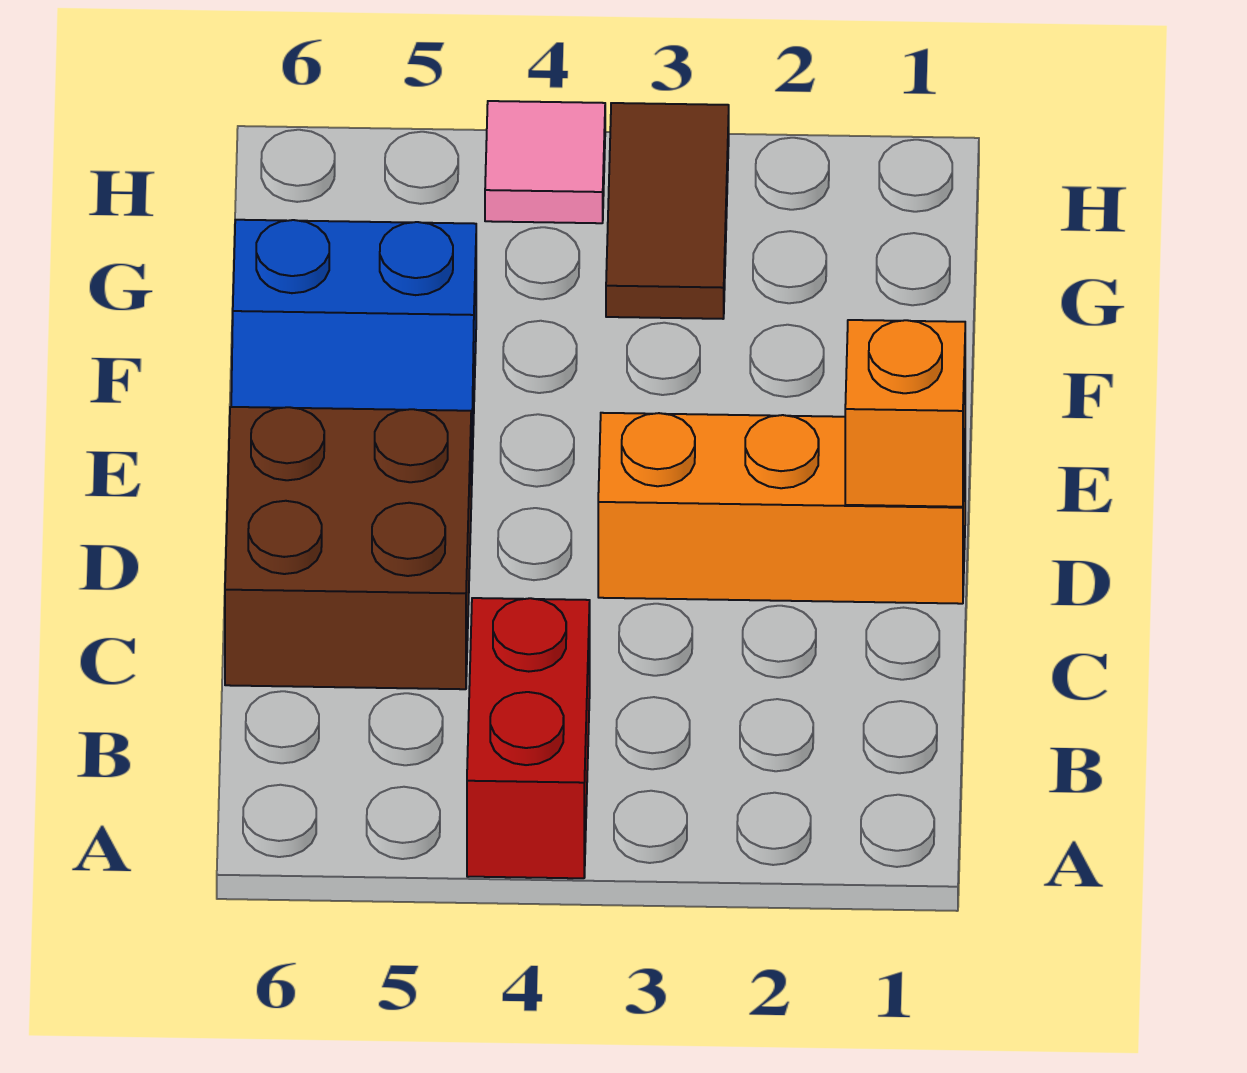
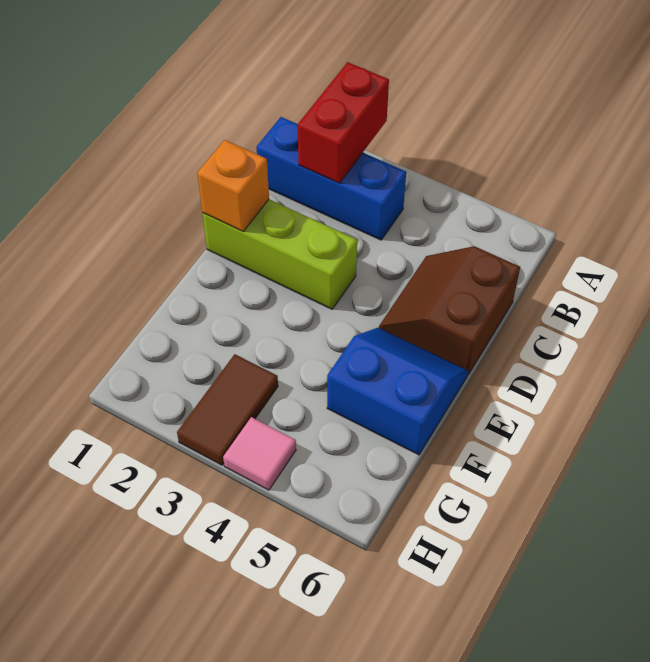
red 1x2 brick [467,598,590,878] -> red 1x2 brick moved to [298,62,389,183]
none -> blue 1x3 brick [257,117,406,240]
brown 2x2 brick [225,407,471,689] -> brown 2x2 slope [379,246,520,374]
orange 1x3 brick [598,413,965,604] -> lime 1x3 brick [202,199,357,309]

